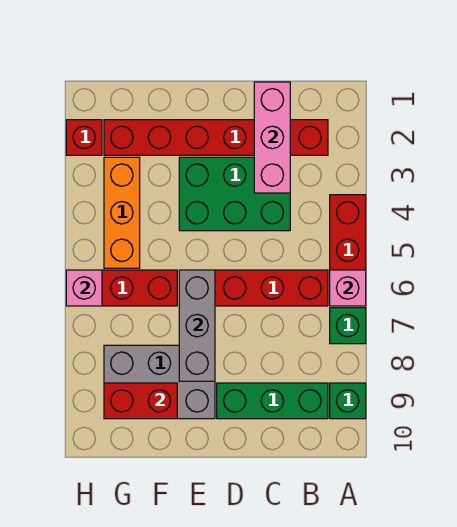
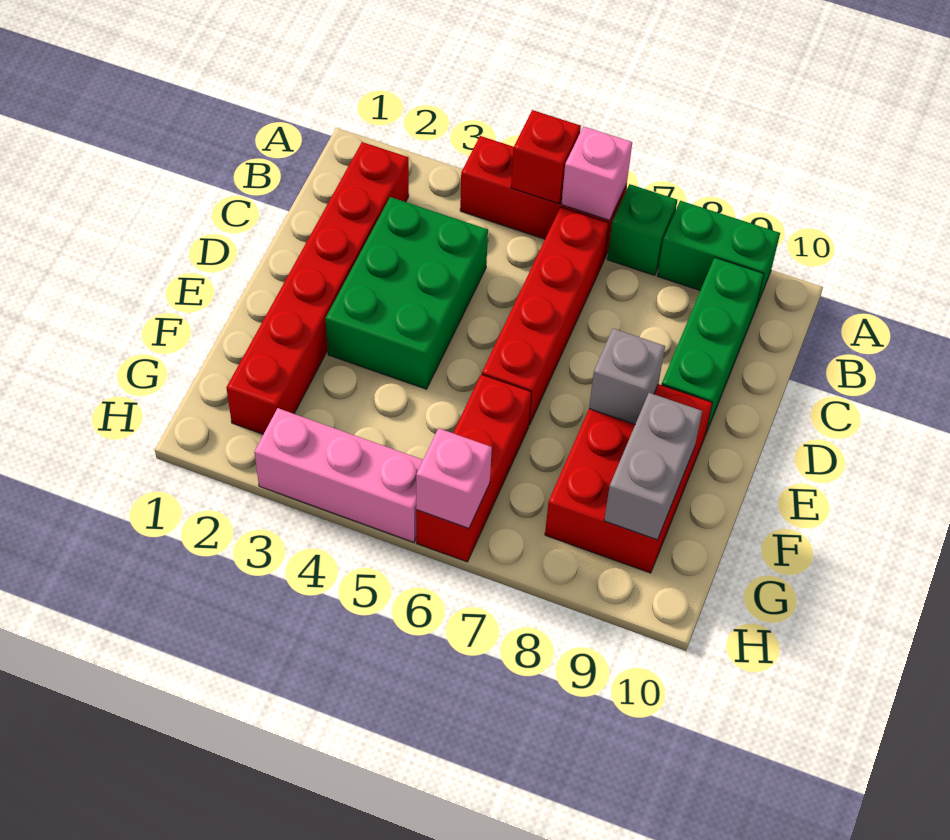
green 1x1 brick [330,383,366,419] -> green 1x2 brick [657,201,780,307]
pink 1x3 brick [254,82,290,193] -> pink 1x3 brick moved to [254,408,423,542]
grey 1x3 brick [179,270,215,381] -> grey 1x1 brick [589,328,665,424]
grey 2x3 brick [104,345,215,419] -> red 2x3 brick [545,384,712,573]
red 1x2 brick [104,383,177,419] -> grey 1x2 brick [604,393,702,540]
orange 1x3 brick [104,157,140,268] -> none
red 1x1 brick [66,120,102,155] -> red 1x1 brick moved to [511,110,581,204]

